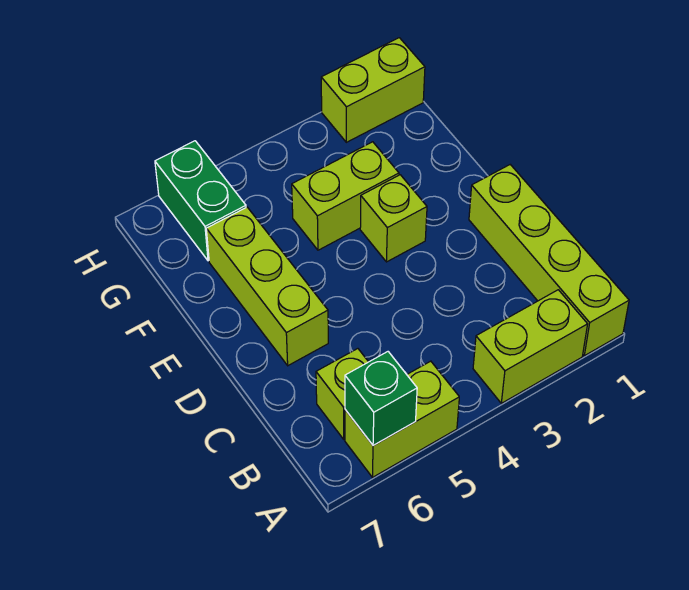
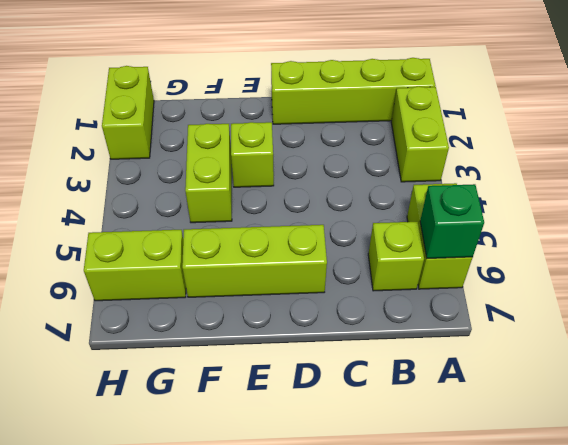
green 1x2 brick [155,141,246,261] -> lime 1x2 brick [84,230,186,301]

